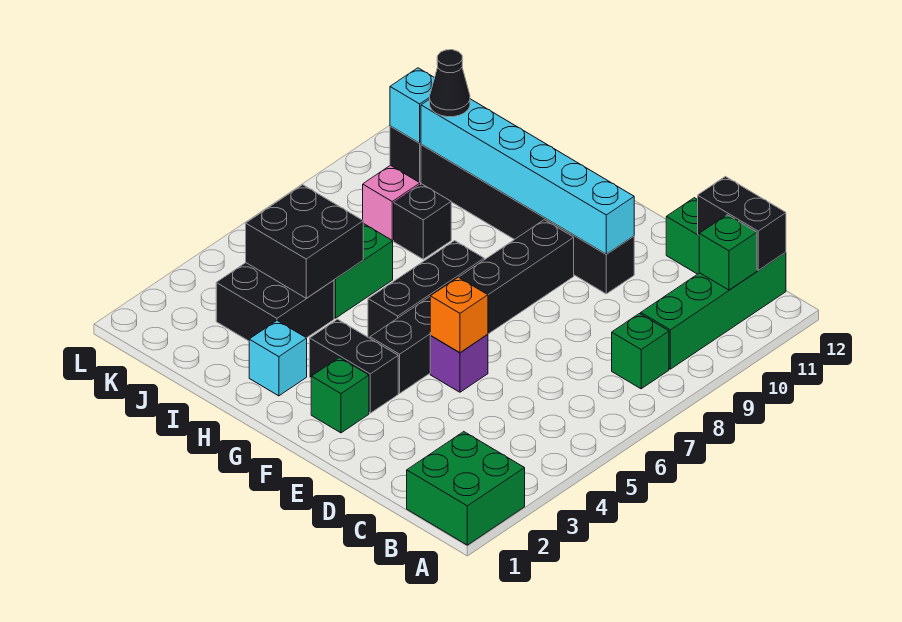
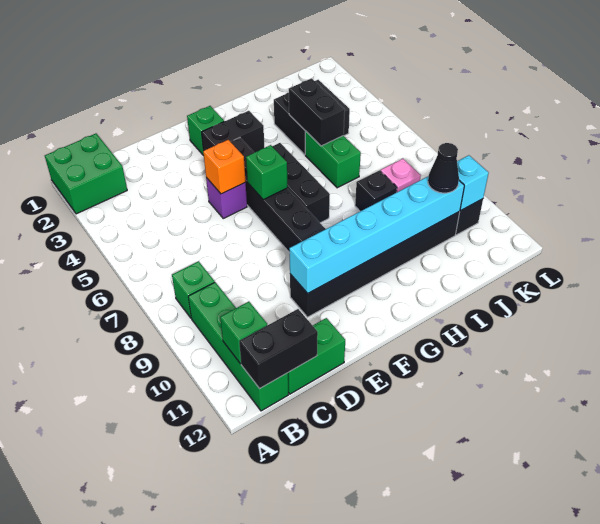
none -> green 1x1 brick [246,145,287,200]
cyan 1x1 brick [249,321,307,396] -> none
black 2x2 brick [246,185,363,298] -> black 1x2 brick [289,78,345,146]

